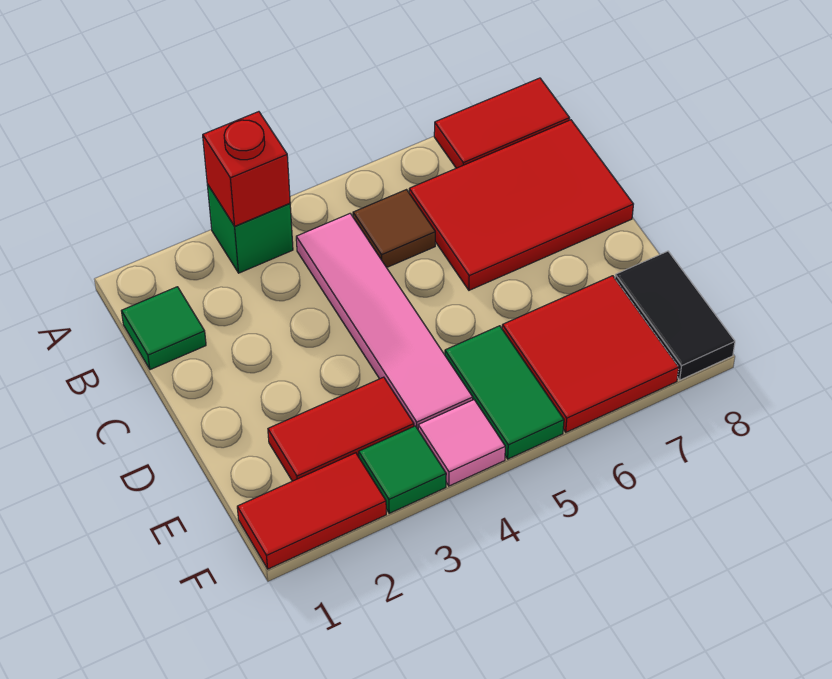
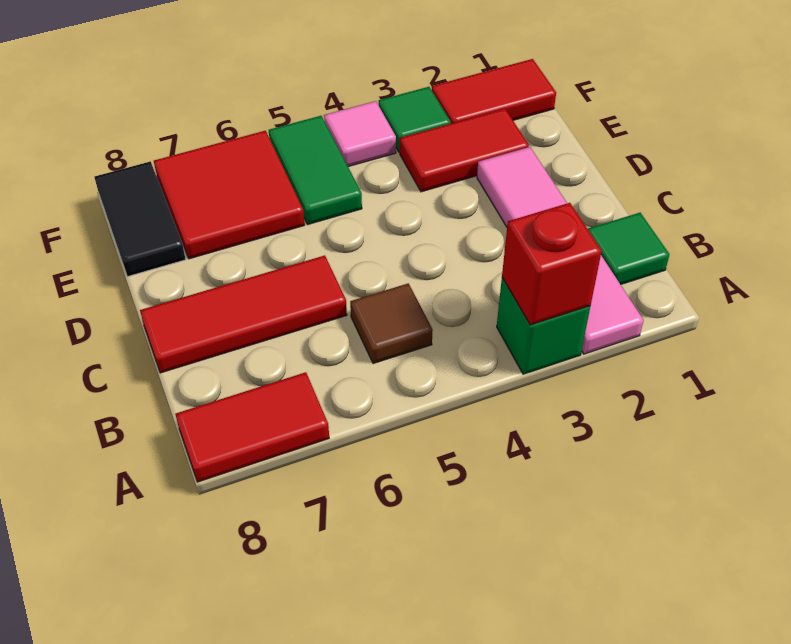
pink 1x4 tile [296,214,473,429] -> pink 1x4 tile moved to [477,147,644,354]
red 2x3 tile [409,120,633,290] -> red 1x3 tile [140,255,347,373]

